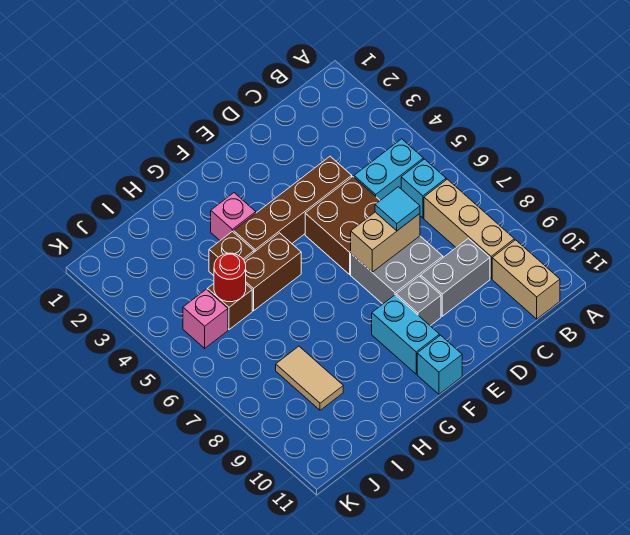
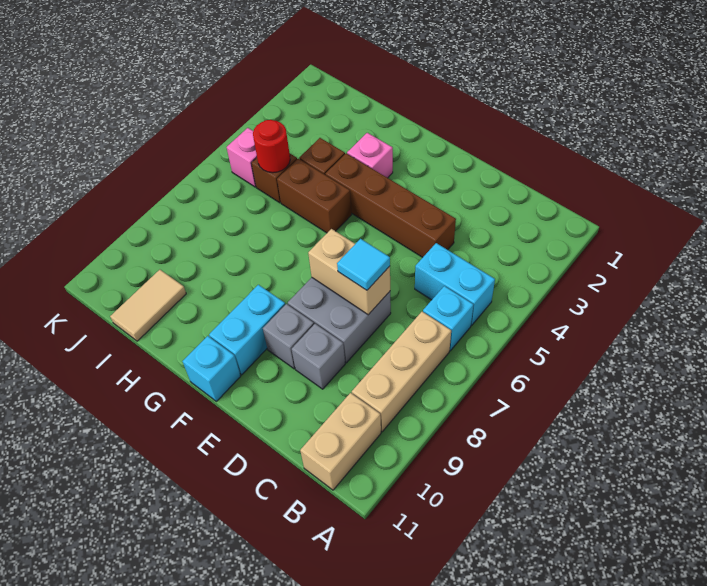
grey 1x2 brick [421,238,490,316] -> grey 1x1 brick [292,324,345,389]
brown 2x2 brick [305,177,380,274] -> none
tan 1x2 tile [276,346,343,410] -> tan 1x2 tile moved to [110,270,186,341]

